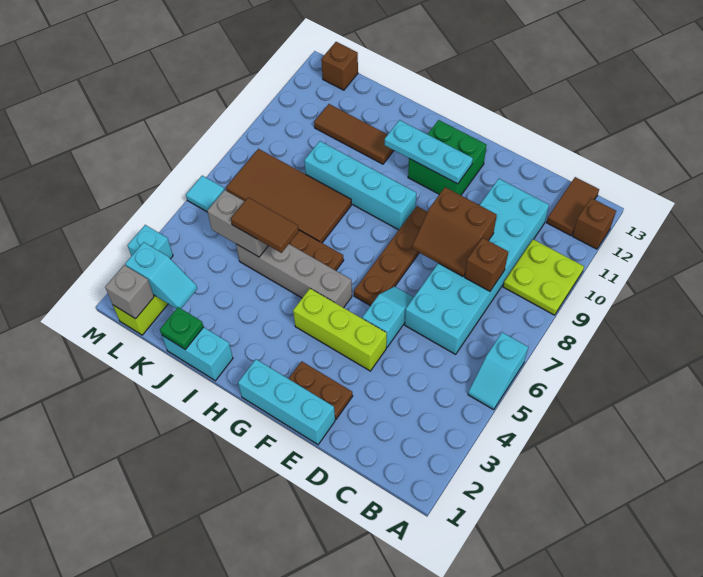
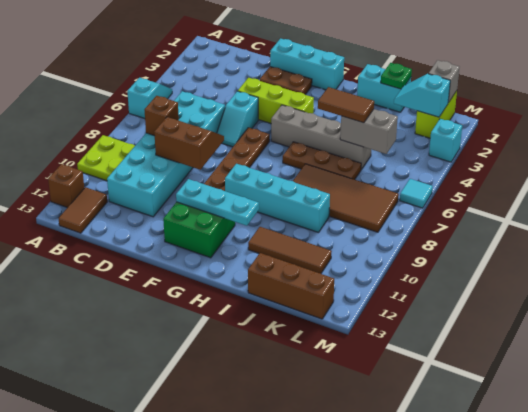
brown 1x1 brick [321,42,358,90] -> brown 1x3 brick [248,253,334,319]

